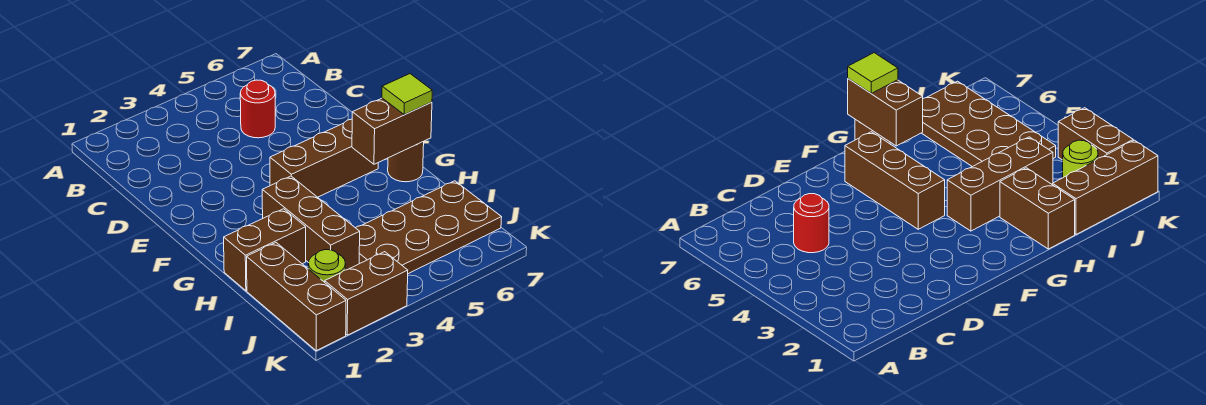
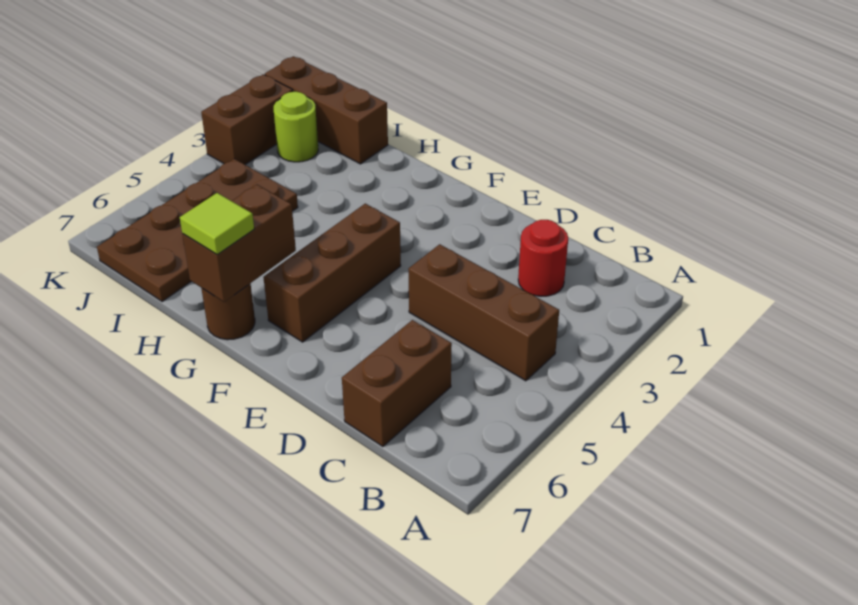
red 1x1 round brick [240,80,275,138] -> red 1x1 round brick moved to [518,220,568,296]
brown 1x3 brick [262,176,360,270] -> brown 1x3 brick moved to [408,244,559,381]
brown 1x2 brick [224,209,306,291] -> brown 1x2 brick moved to [342,320,452,447]

